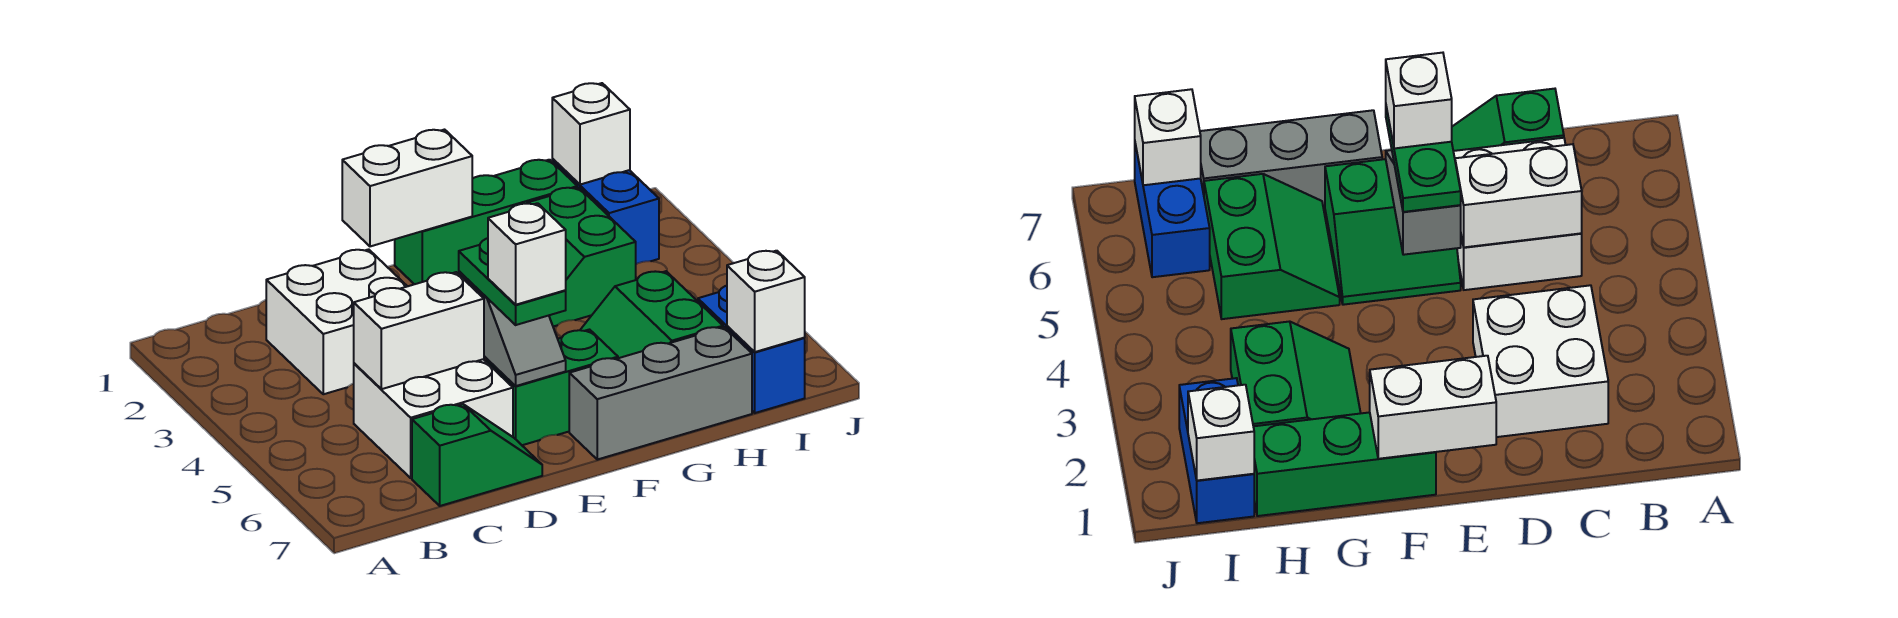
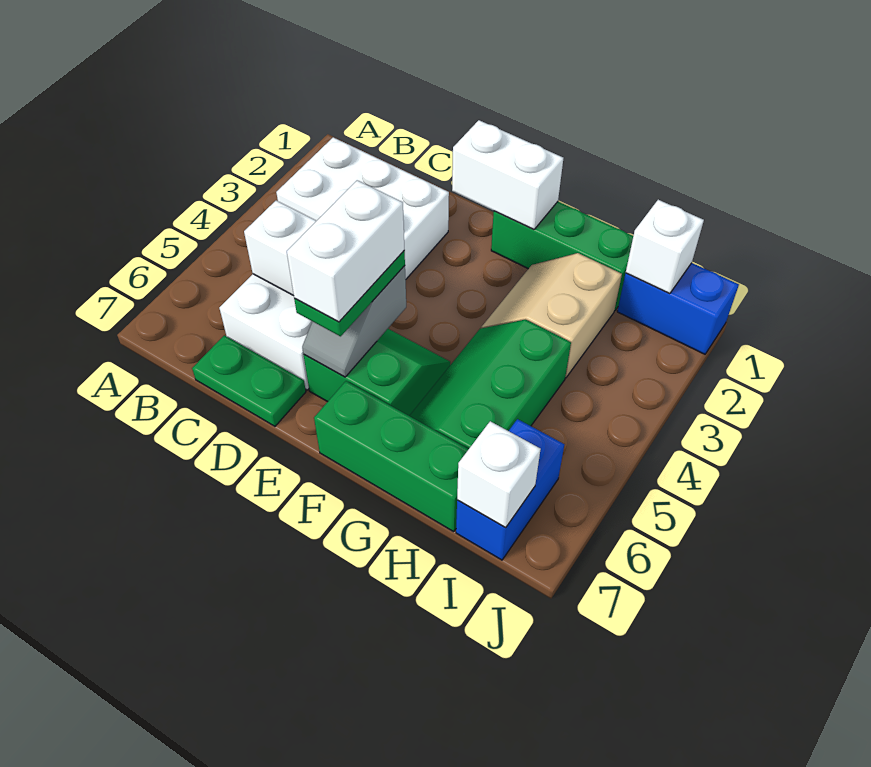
white 2x2 brick [266,249,407,394] -> white 2x3 brick [276,137,449,279]
green 1x2 slope [412,404,542,506] -> green 1x2 plate [192,335,306,426]
white 1x1 brick [488,203,566,305] -> white 1x2 brick [287,180,404,322]
grey 1x3 brick [569,327,752,460] -> green 1x3 brick [314,381,469,532]
green 2x2 slope [527,187,636,327] -> tan 2x2 slope [481,253,622,378]
green 2x2 slope [581,271,723,358] -> green 2x3 slope [409,320,571,449]
blue 1x2 brick [552,159,659,264] -> blue 1x2 brick turned to [617,263,739,354]

